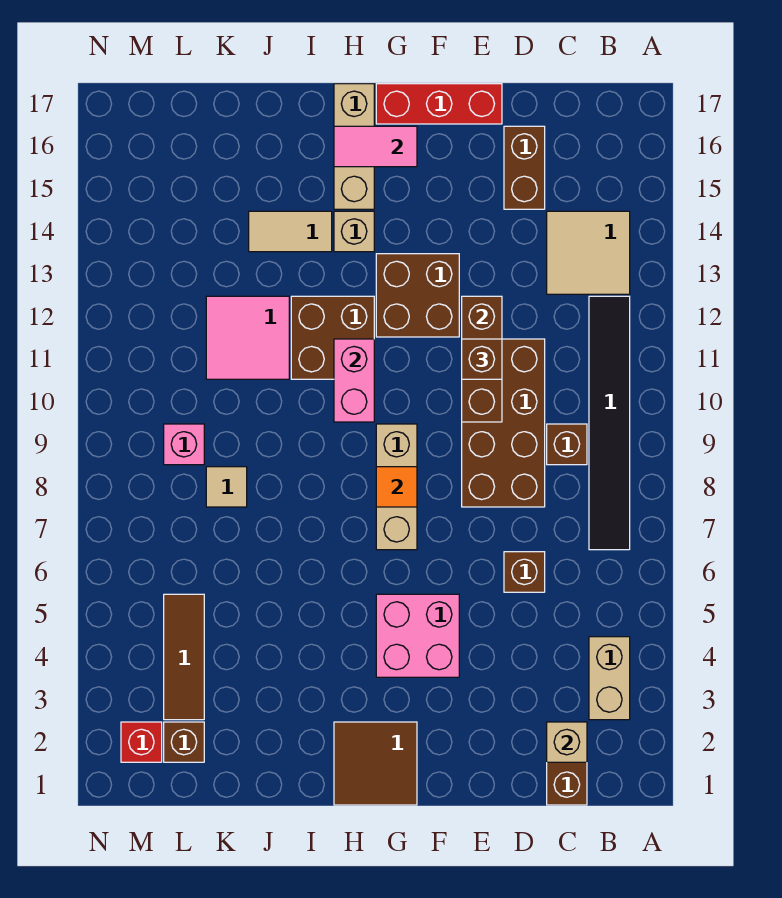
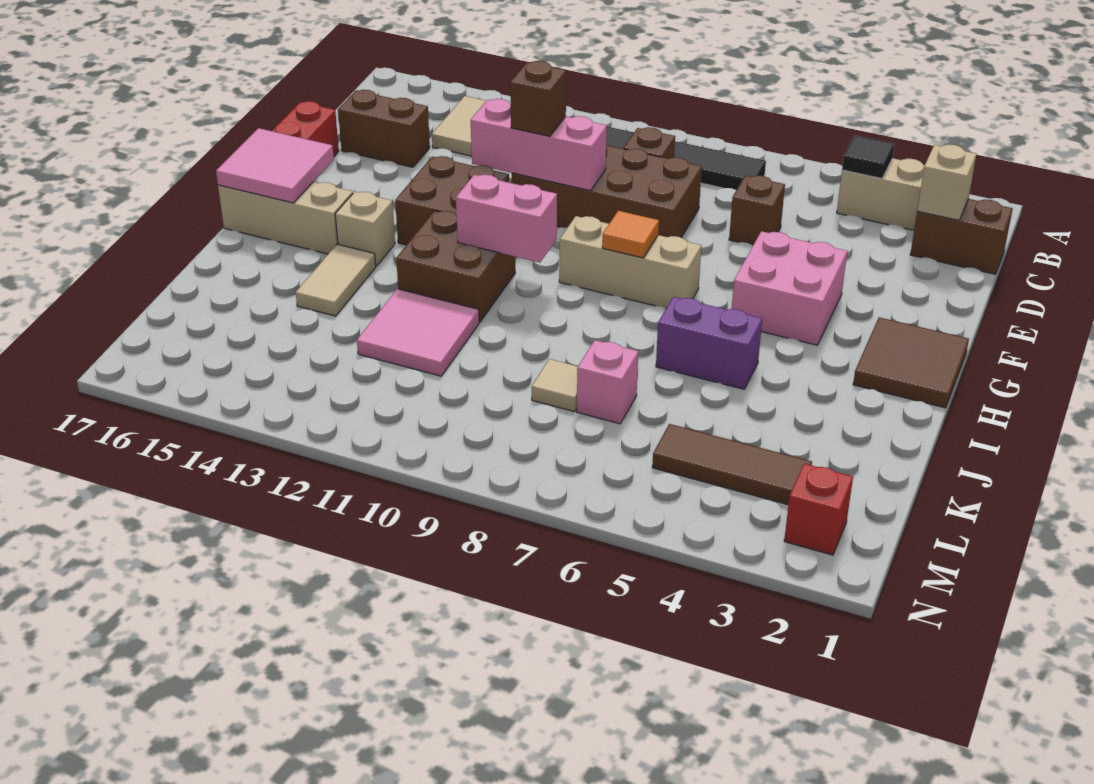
none -> black 1x1 tile [842,135,894,179]
brown 1x3 brick [462,296,502,422] -> pink 1x3 brick [471,99,607,191]
pink 1x2 tile [334,126,417,167] -> pink 2x2 tile [216,128,334,203]
none -> purple 1x2 brick [656,297,762,389]
brown 1x1 brick [164,722,204,762] -> none
pink 1x1 brick [164,424,204,465] -> pink 1x1 brick moved to [577,340,638,424]

